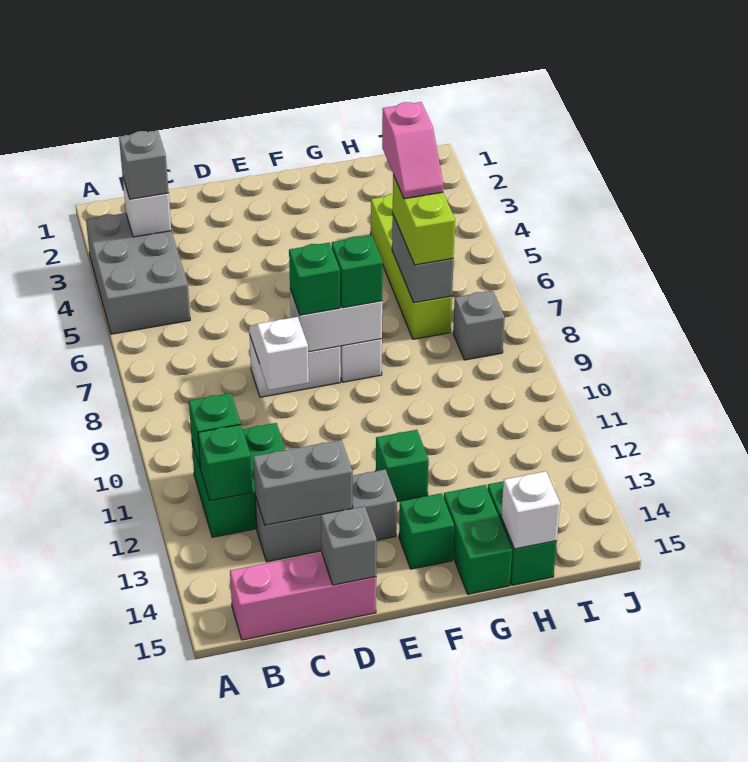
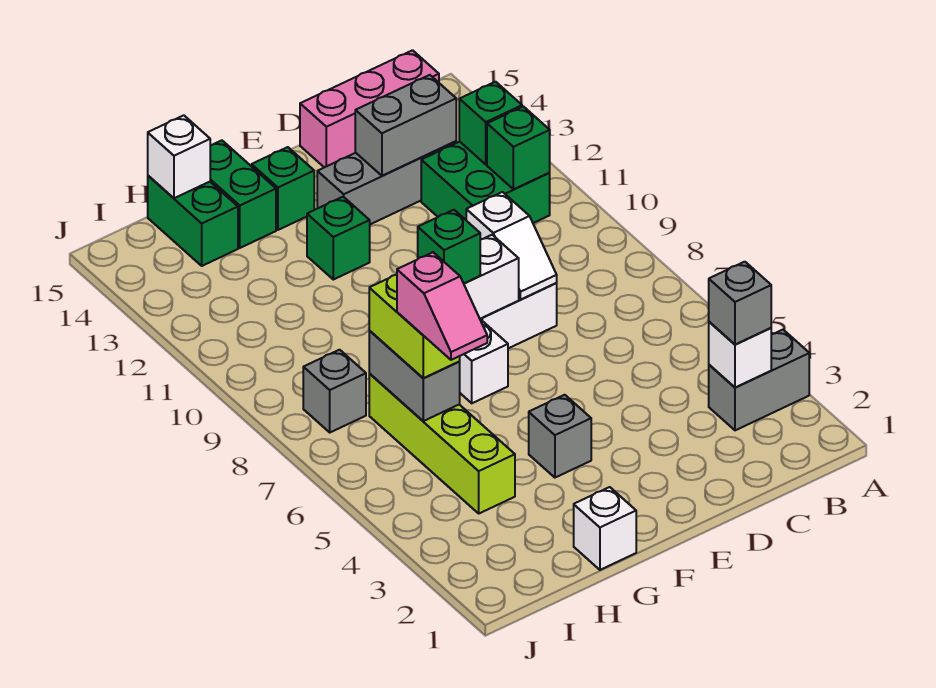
grey 2x3 brick [86,213,190,334] -> grey 1x2 brick [709,330,809,430]
grey 1x1 brick [321,506,377,585] -> grey 1x1 brick moved to [529,395,591,478]
green 1x1 brick [289,243,340,315] -> none
none -> white 1x1 brick [574,487,636,570]
pink 1x2 slope [382,102,443,199] -> pink 1x2 slope turned to [397,252,487,360]

